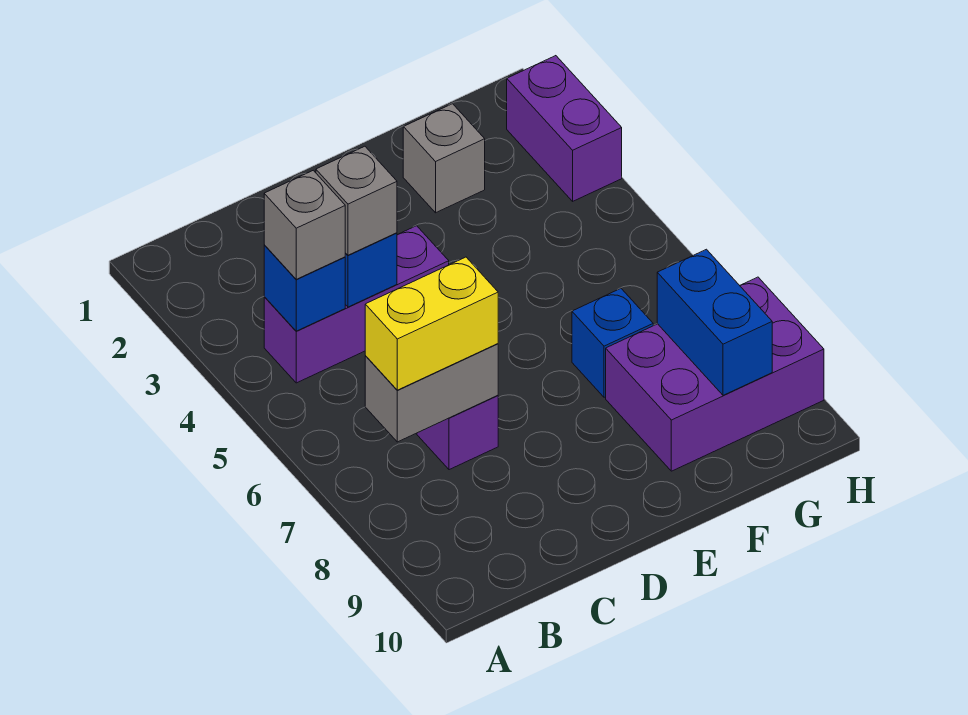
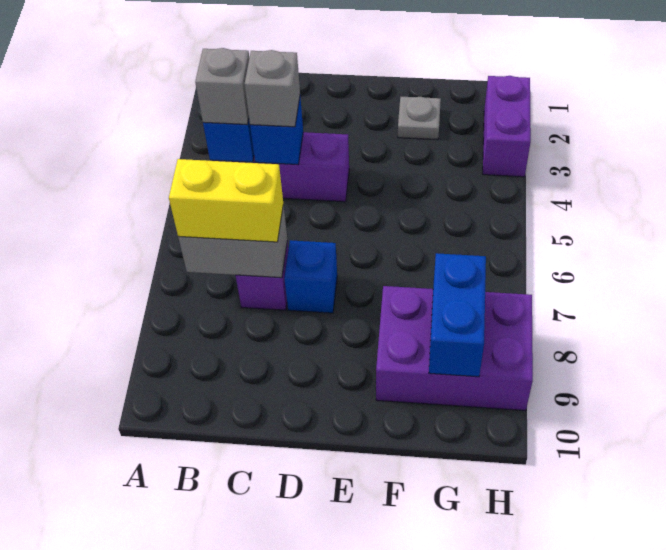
grey 1x1 brick [403,104,485,213] -> grey 1x1 plate [398,97,441,140]
blue 1x1 brick [572,289,653,397] -> blue 1x1 brick moved to [284,240,337,313]

